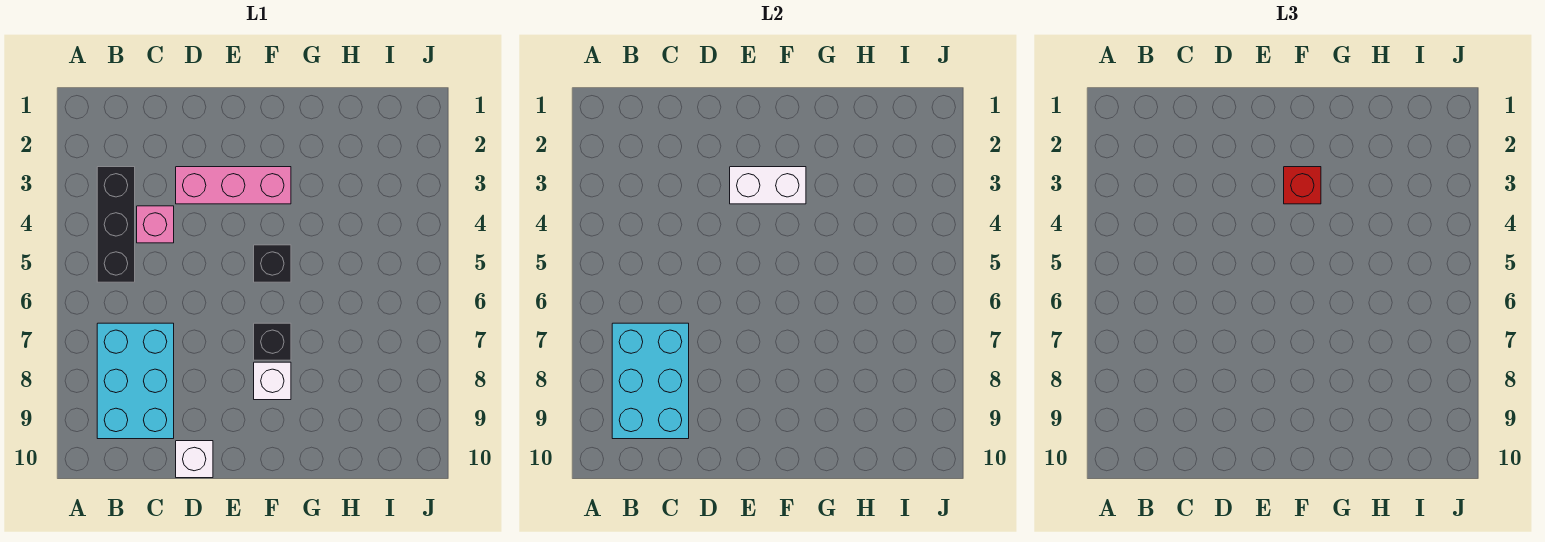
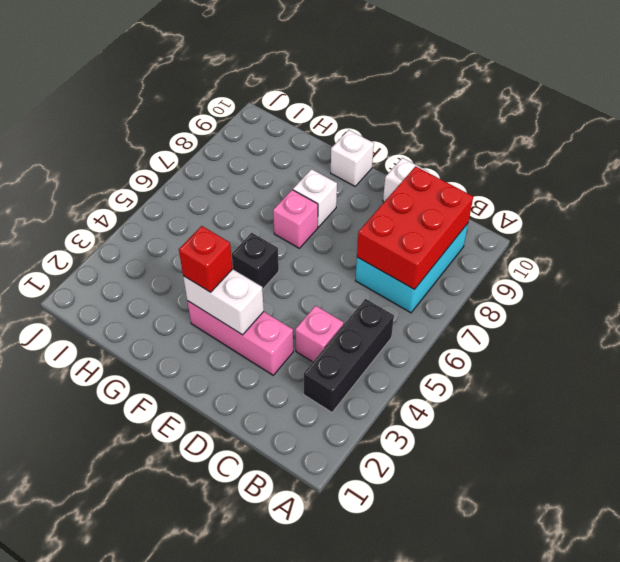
cyan 2x3 brick [612,323,689,439] -> red 2x3 brick [357,166,473,289]
black 1x1 brick [254,323,291,360] -> pink 1x1 brick [273,190,318,248]
none -> white 1x1 brick [331,130,374,186]

